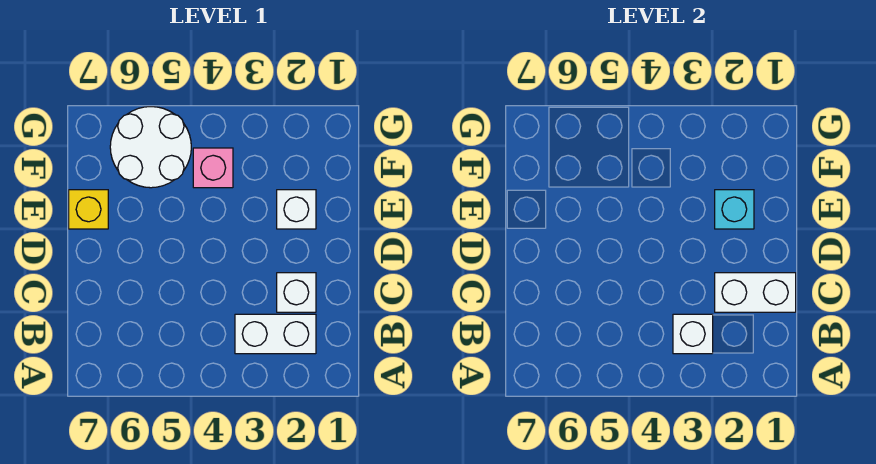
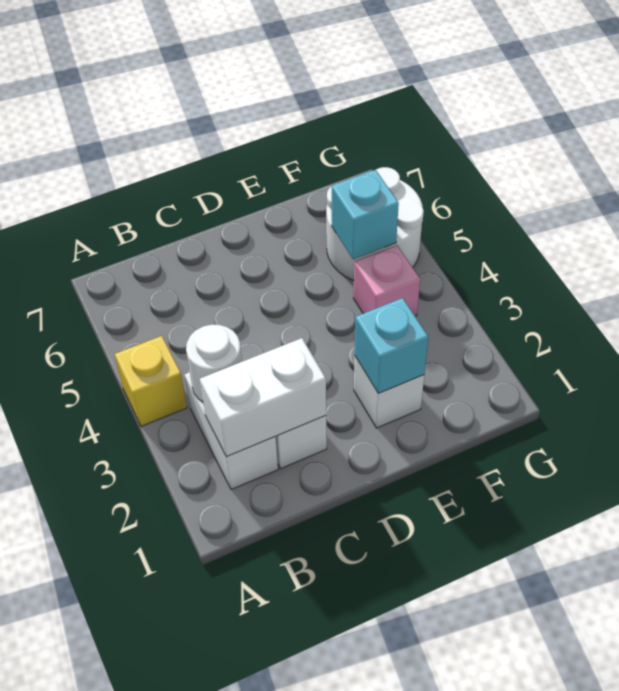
white 1x1 brick [673,314,713,354] -> white 1x1 round brick [186,325,242,402]
white 1x2 brick [715,273,796,312] -> white 1x2 brick turned to [200,338,326,457]
yellow 1x1 brick [69,190,108,229] -> yellow 1x1 brick moved to [115,336,187,426]
none -> cyan 1x1 brick [332,170,399,259]

